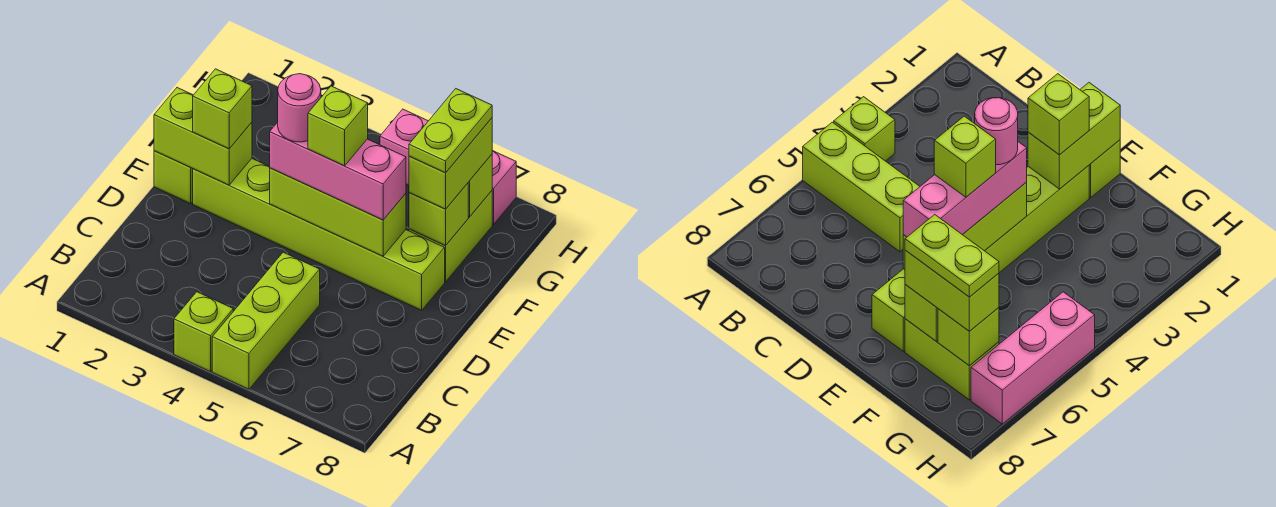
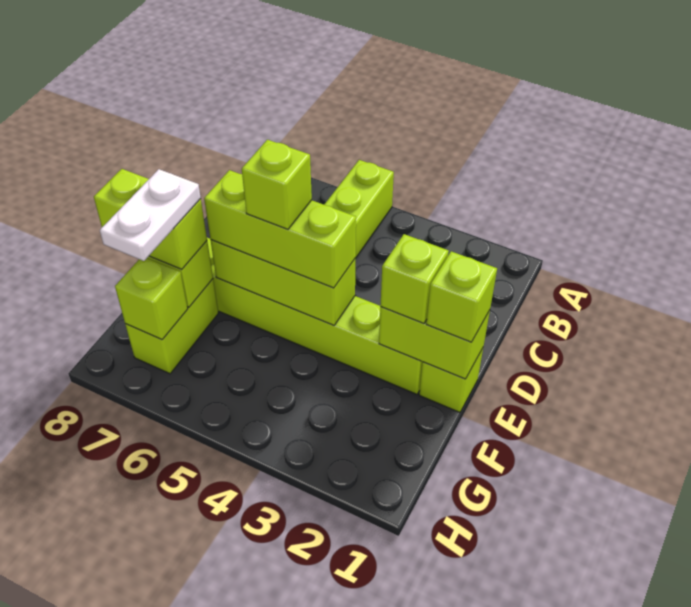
lime 1x1 brick [174,292,233,372] -> lime 1x1 brick moved to [426,251,497,342]
pink 1x3 brick [270,122,406,220] -> lime 1x3 brick [204,170,356,288]
pink 1x1 round brick [278,74,321,142] -> none
lime 1x2 brick [409,118,492,209] -> lime 1x2 brick turned to [94,169,207,269]
lime 1x2 plate [409,89,492,173] -> white 1x2 plate [100,169,201,261]
pink 1x3 brick [380,109,516,225] -> none

